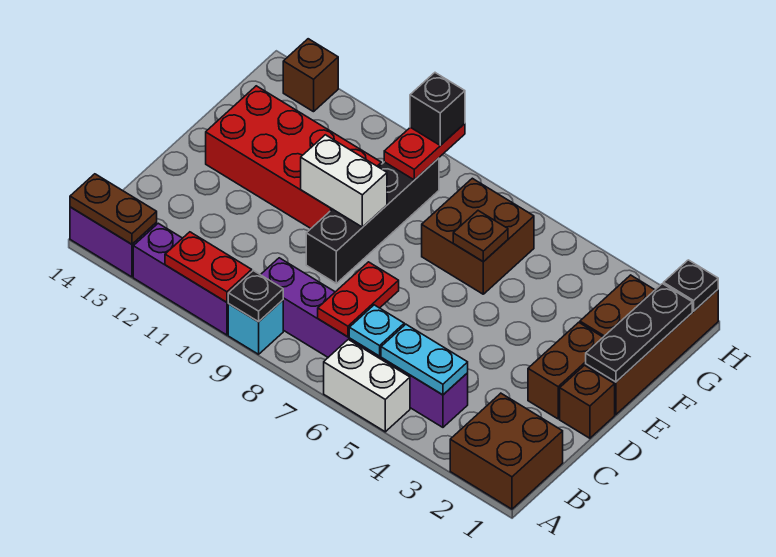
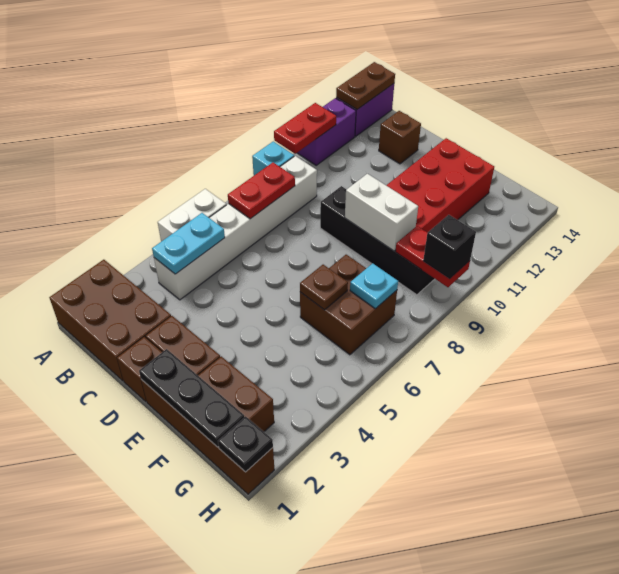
brown 2x2 brick [450,393,563,509] -> brown 2x3 brick [49,260,171,381]
black 1x1 plate [228,271,283,322] -> none
purple 1x3 brick [133,223,229,335] -> purple 1x2 brick [297,98,356,165]
purple 1x6 brick [261,258,468,427] -> white 1x6 brick [154,156,317,300]
cyan 1x1 plate [349,305,404,356] -> cyan 1x1 plate moved to [350,263,398,309]
red 1x2 plate [318,262,399,337] -> red 1x2 plate turned to [228,163,295,219]
white 1x2 brick [301,135,387,227] -> white 1x2 brick turned to [345,174,418,251]
brown 1x1 brick [283,39,338,112] -> brown 1x1 brick moved to [379,111,421,164]

